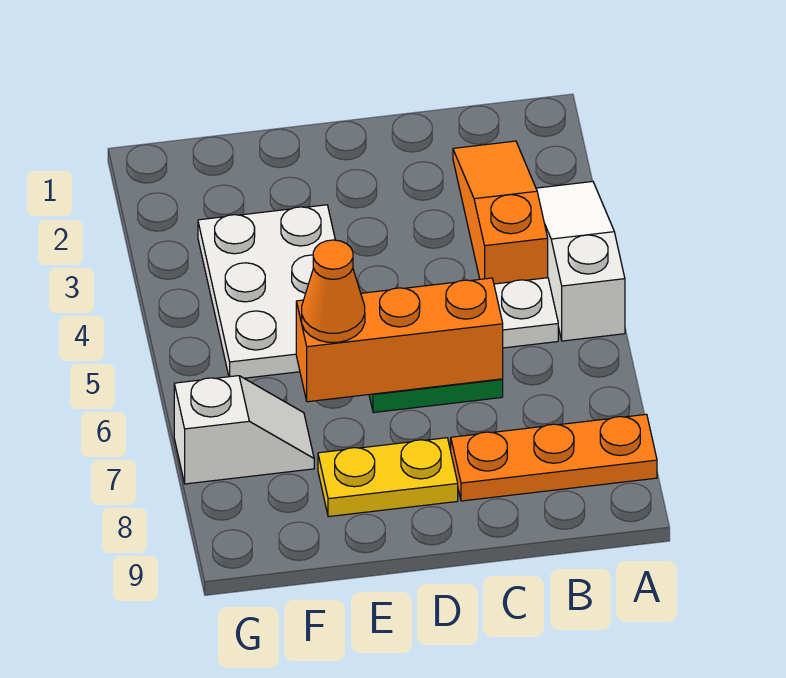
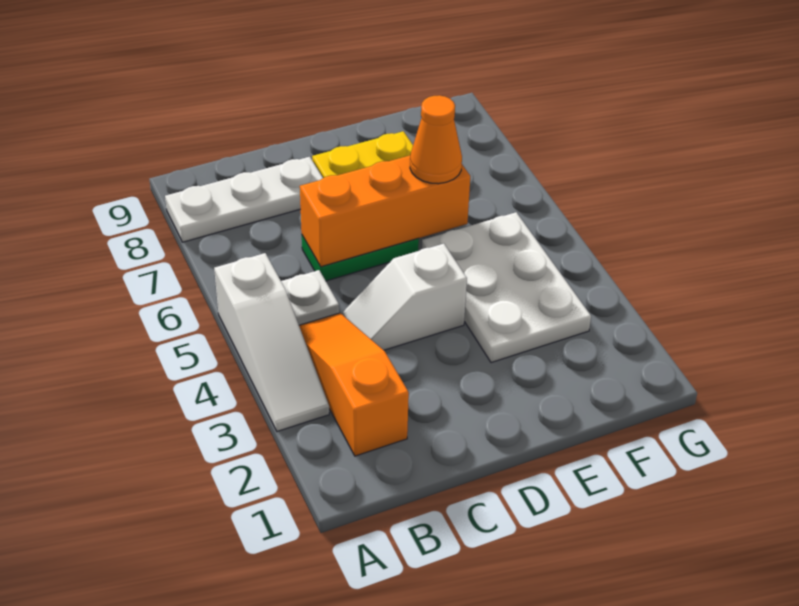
orange 1x3 plate [451,414,657,501] -> white 1x3 plate [165,157,323,242]
orange 1x3 slope [453,141,548,284] -> orange 1x3 slope turned to [299,313,409,456]
white 1x2 slope [174,376,314,484] -> white 1x2 slope moved to [343,244,467,350]

